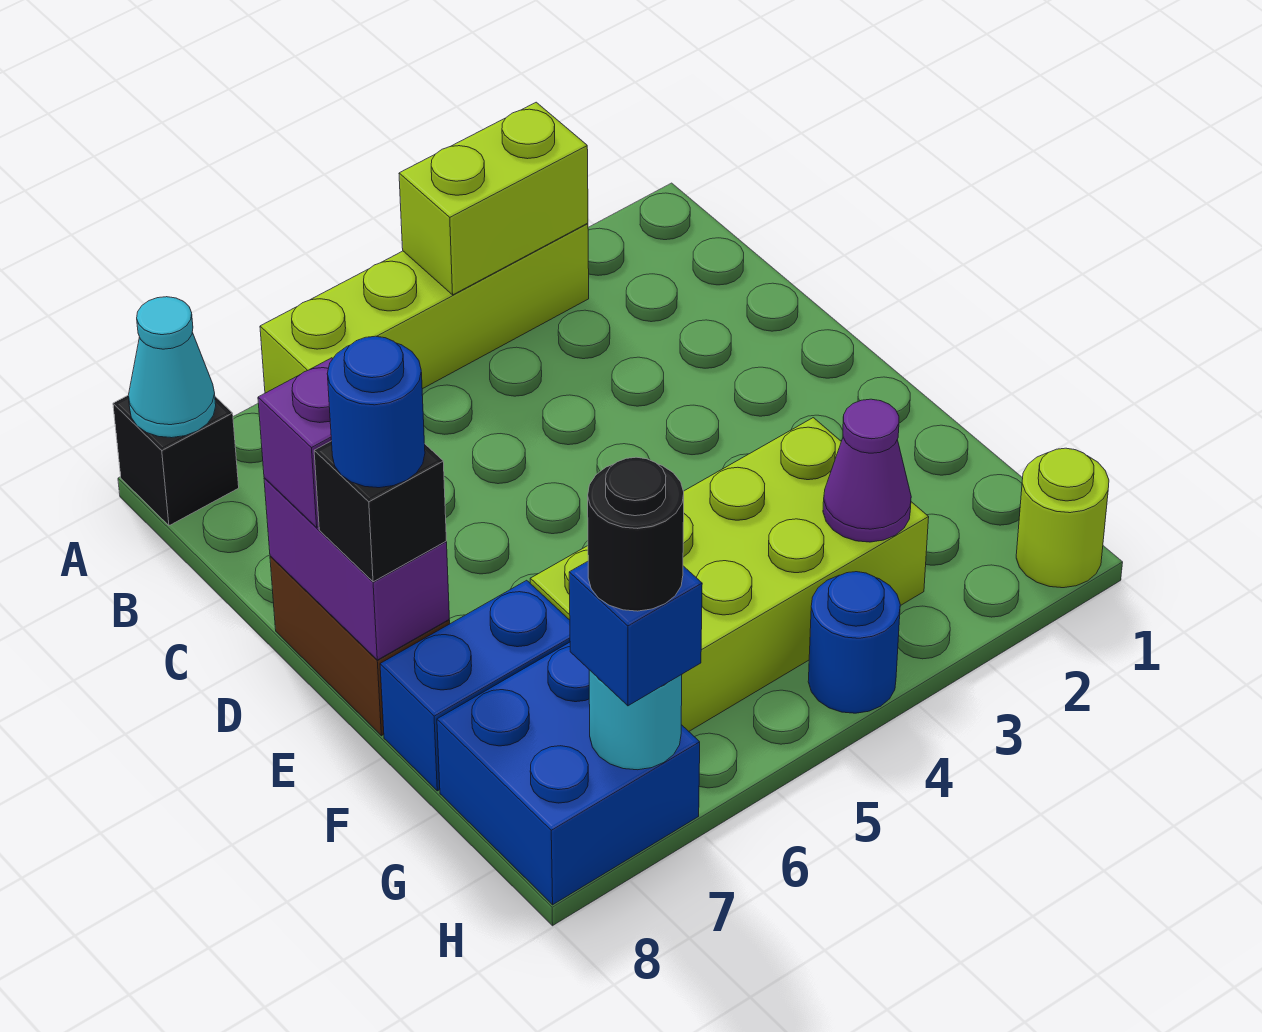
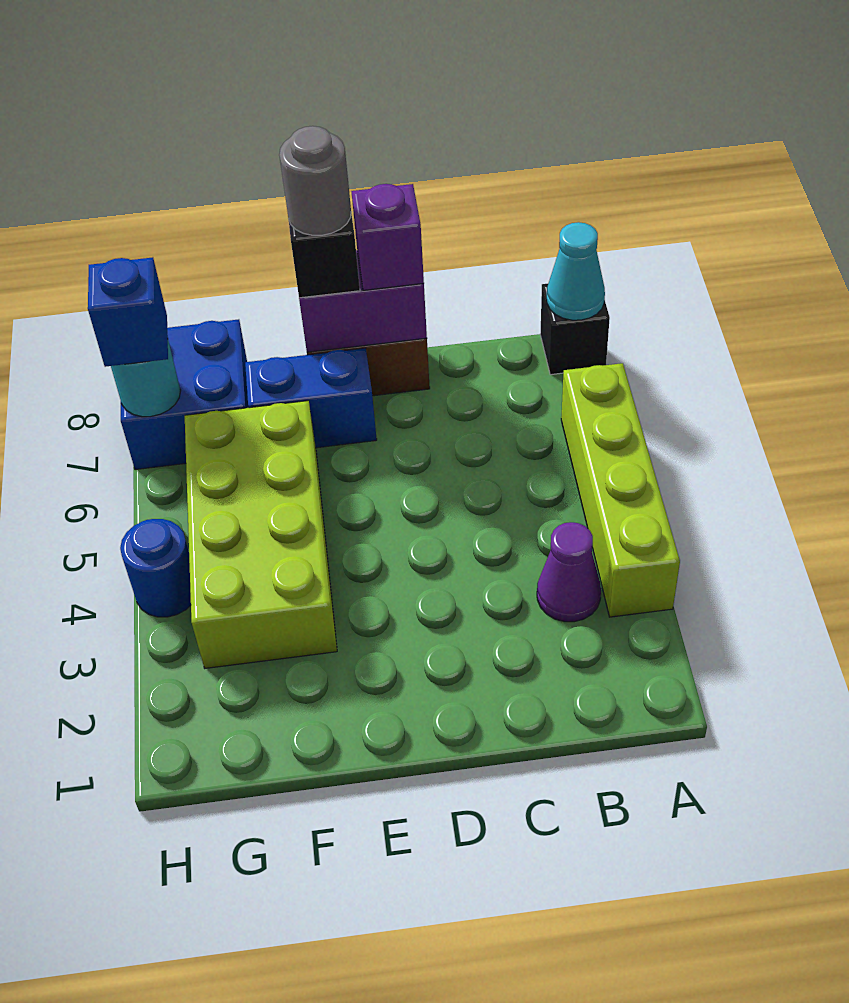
lime 1x2 brick [399,102,588,295] -> none
blue 1x1 round brick [327,336,425,488] -> grey 1x1 round brick [279,126,351,235]
blue 1x2 brick [380,580,570,791] -> blue 1x2 brick turned to [245,348,377,448]
purple 1x1 cone [823,399,911,542] -> purple 1x1 cone moved to [537,522,601,622]
lime 1x1 round brick [1016,448,1109,588] -> none
black 1x1 round brick [588,457,684,611] -> none

